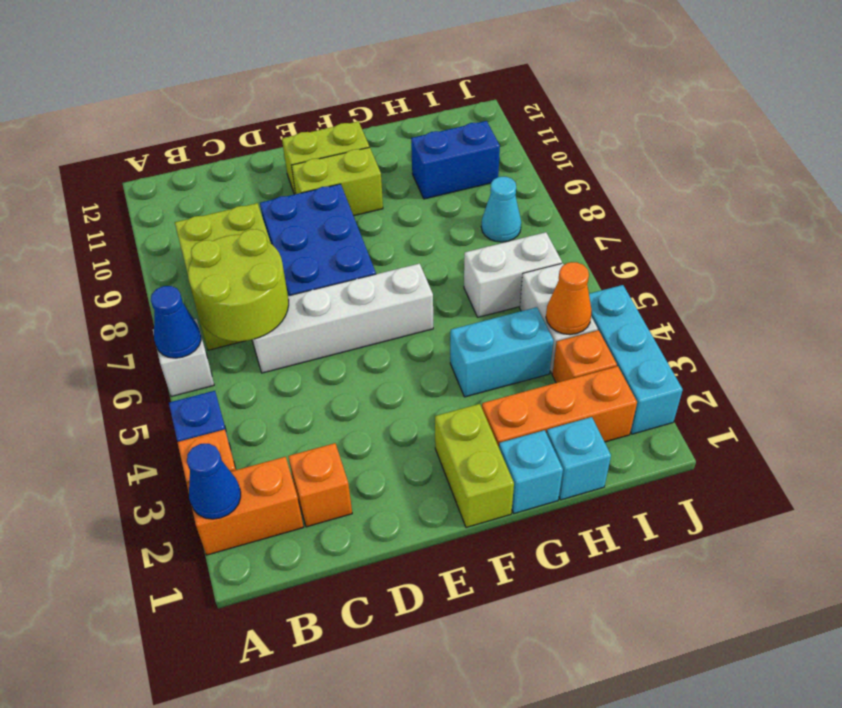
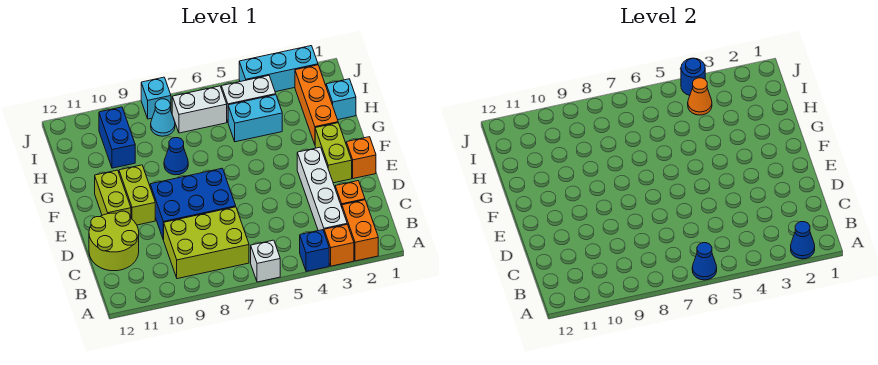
lime 2x2 round brick [188,229,289,341] -> lime 2x2 round brick moved to [89,211,139,271]
white 1x4 brick [252,264,433,373] -> white 1x4 brick moved to [297,147,347,231]
lime 1x2 brick [435,404,514,528] -> lime 1x2 brick turned to [315,123,352,183]
cyan 1x1 brick [499,430,563,513] -> cyan 1x1 brick moved to [141,77,171,119]
cyan 1x2 brick [450,307,553,397] -> cyan 1x2 brick turned to [228,95,282,142]
none -> blue 1x1 cone [164,138,188,175]
white 1x2 brick [464,232,562,317] -> white 1x2 brick turned to [172,86,227,133]
orange 1x1 brick [552,330,617,383] -> orange 1x1 brick moved to [346,137,376,179]
none -> blue 1x1 round brick [681,58,705,95]

